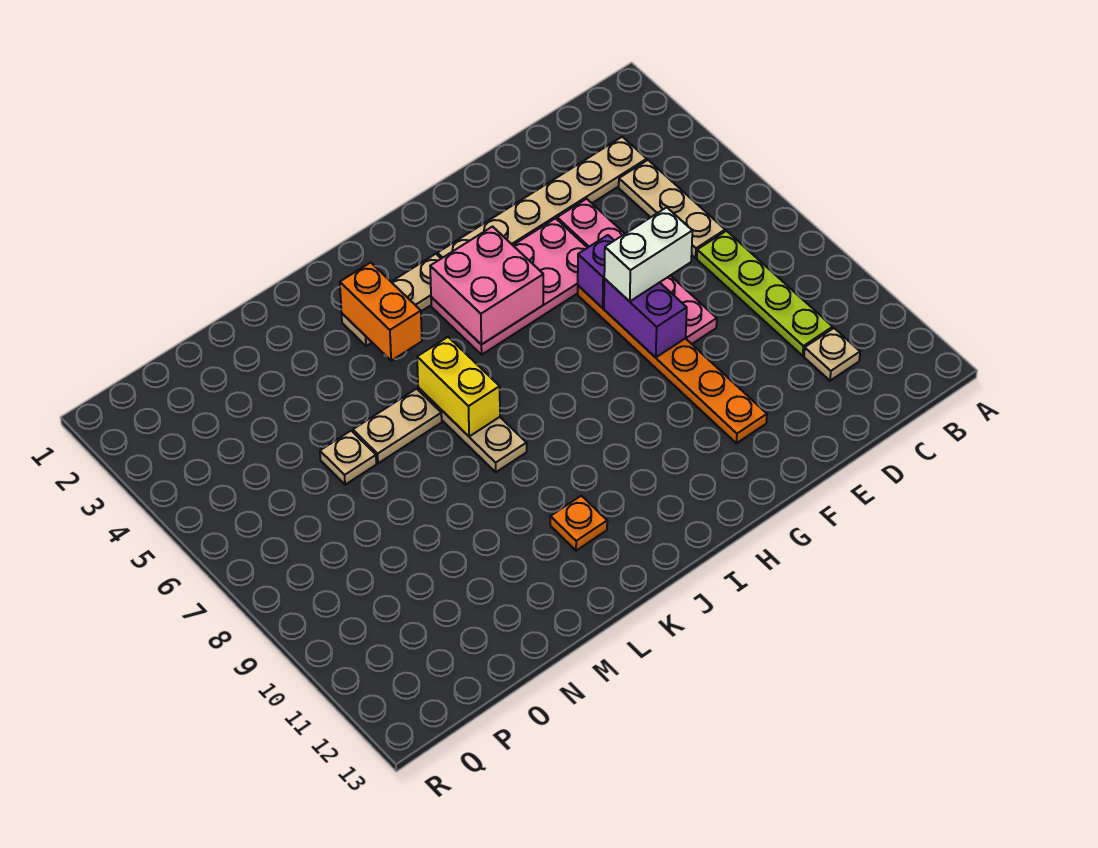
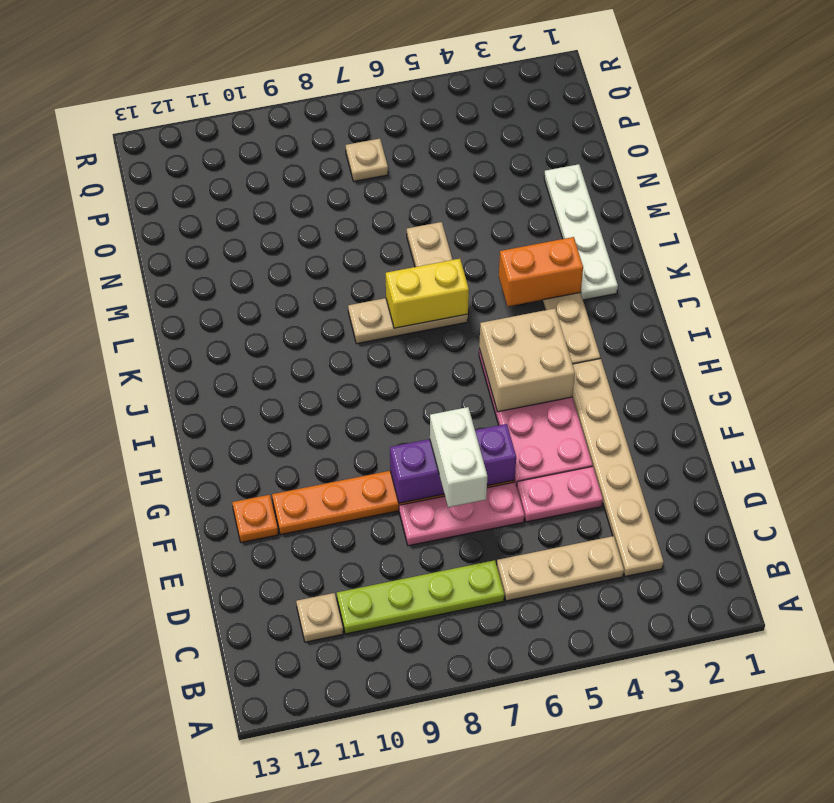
pink 2x2 brick [430,227,543,345] -> tan 2x2 brick [479,309,575,412]
none -> white 1x4 plate [544,164,618,300]
orange 1x1 plate [550,496,607,551] -> orange 1x1 plate moved to [232,495,278,542]
tan 1x1 plate [320,431,376,485] -> tan 1x1 plate moved to [346,139,388,181]

